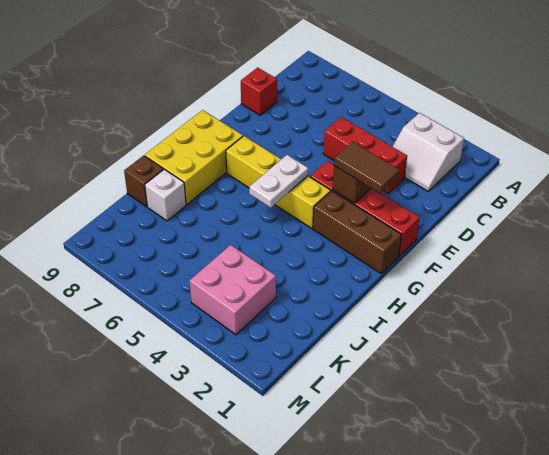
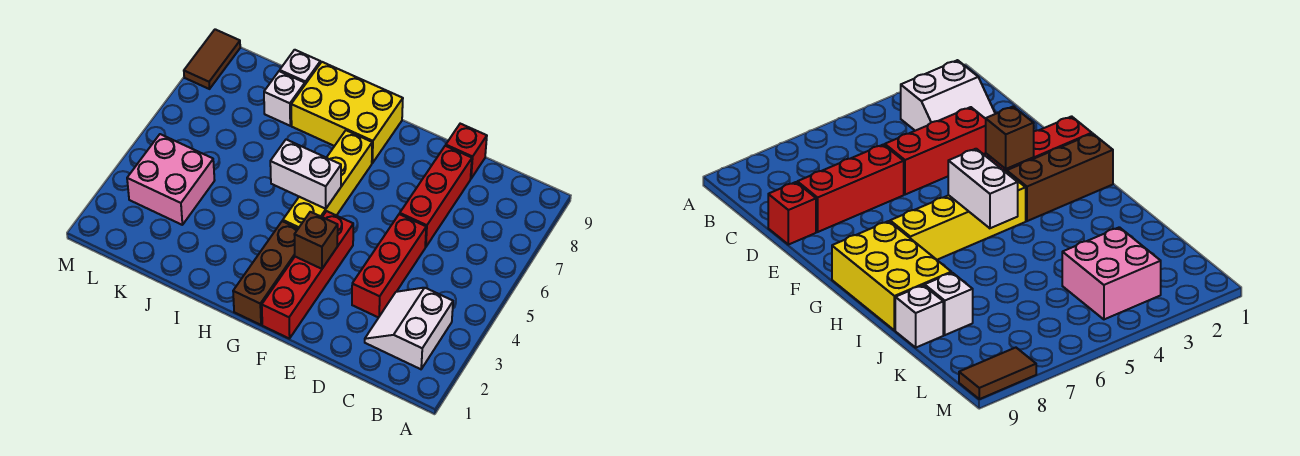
none -> red 1x3 brick [400,146,472,247]
brown 1x2 tile [334,142,399,194] -> brown 1x2 tile moved to [184,29,240,89]
white 1x2 plate [249,155,308,208] -> white 1x2 brick [270,140,341,209]
brown 1x1 brick [124,156,163,207] -> white 1x1 brick [280,50,320,84]

